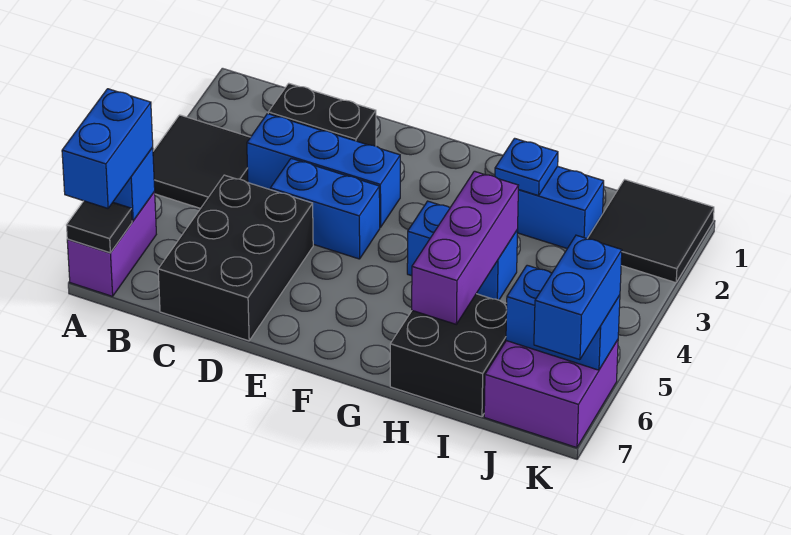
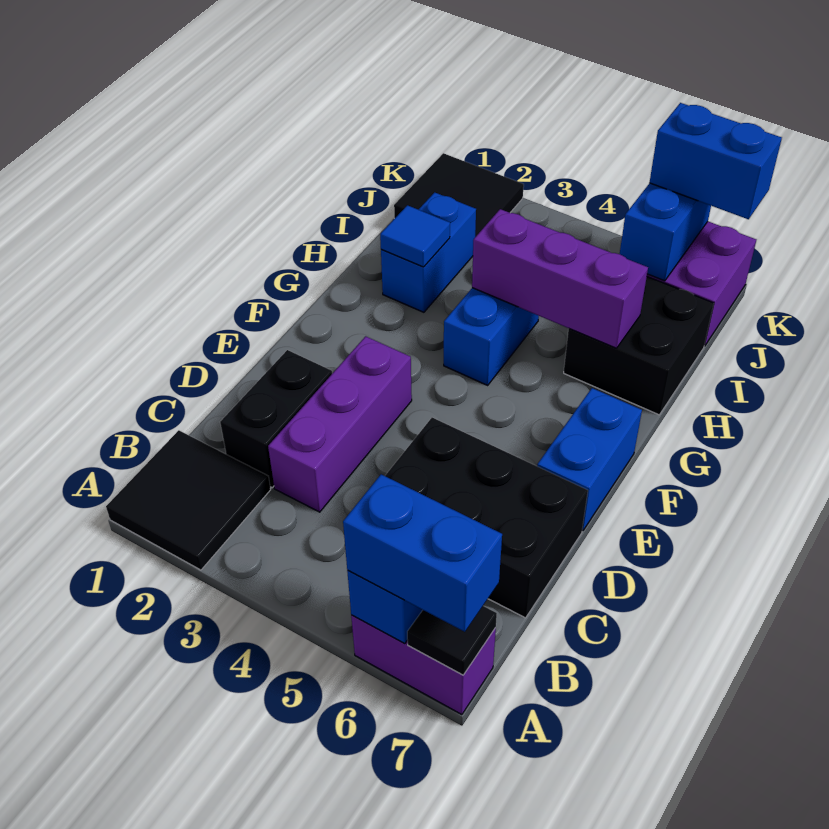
black 2x2 tile [153,115,250,208] -> black 2x2 tile moved to [106,430,271,570]
blue 1x3 brick [247,114,400,228] -> purple 1x3 brick [268,336,412,512]
blue 1x2 brick [270,158,380,259] -> blue 1x2 brick moved to [537,388,642,531]
blue 1x1 plate [495,138,558,196] -> blue 1x1 tile [380,205,450,267]

